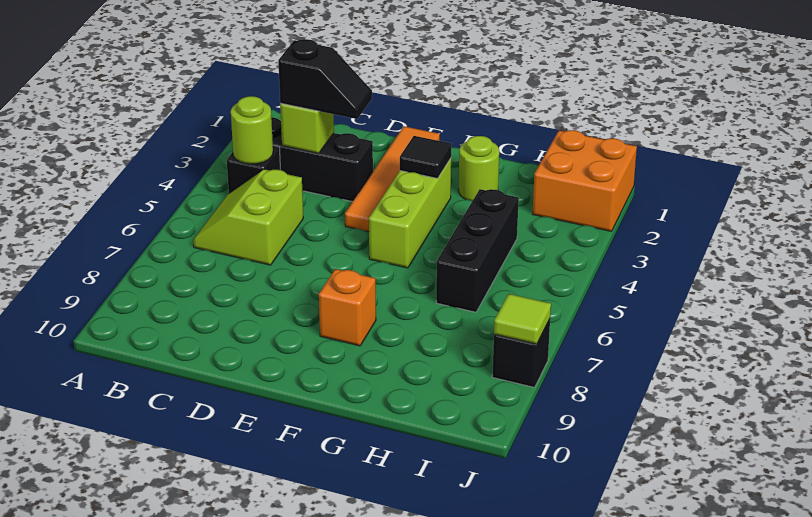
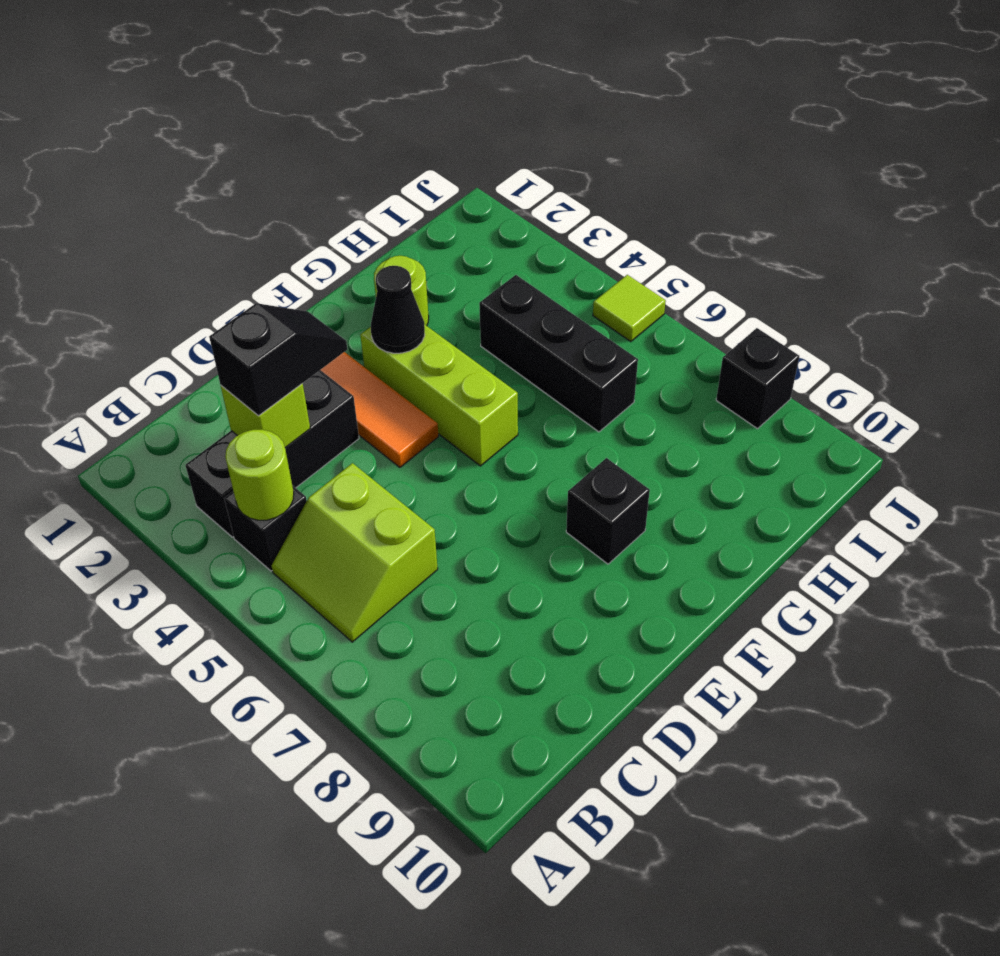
black 1x1 tile [400,136,452,178] -> black 1x1 cone [371,266,425,353]
orange 1x1 brick [319,269,376,346] -> black 1x1 brick [566,458,650,564]
orange 2x2 brick [533,130,637,231] -> none
lime 1x1 tile [494,294,551,344] -> lime 1x1 tile moved to [593,275,666,342]

